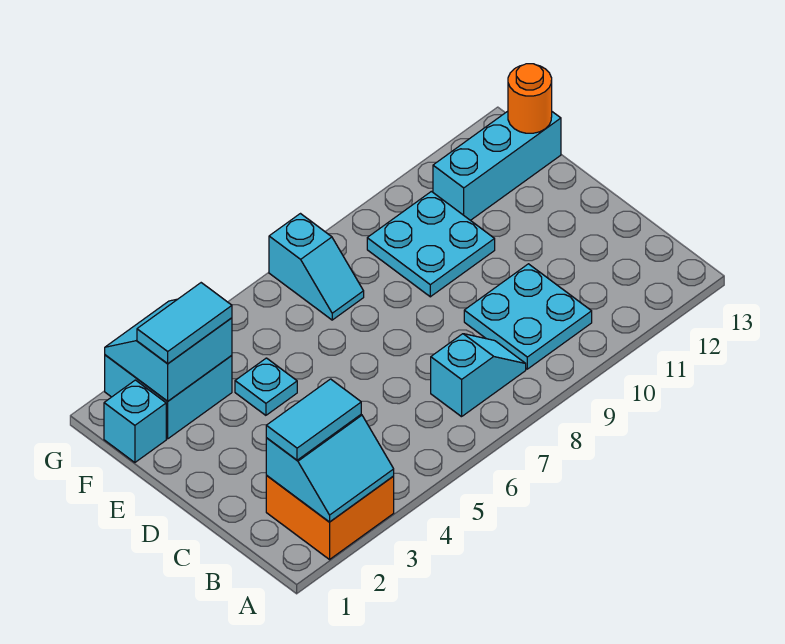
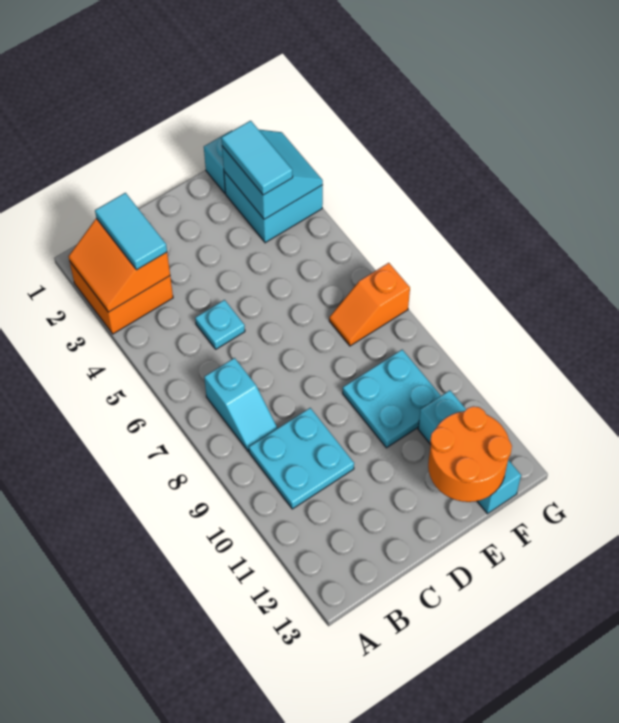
cyan 2x2 slope [266,415,394,522] -> orange 2x2 slope [68,218,170,312]
cyan 1x1 plate [235,358,297,415] -> cyan 1x1 plate moved to [195,300,245,349]
cyan 1x2 slope [269,214,364,320] -> orange 1x2 slope [329,263,410,346]
orange 1x1 round brick [508,64,552,133] -> orange 2x2 round brick [428,406,512,502]

